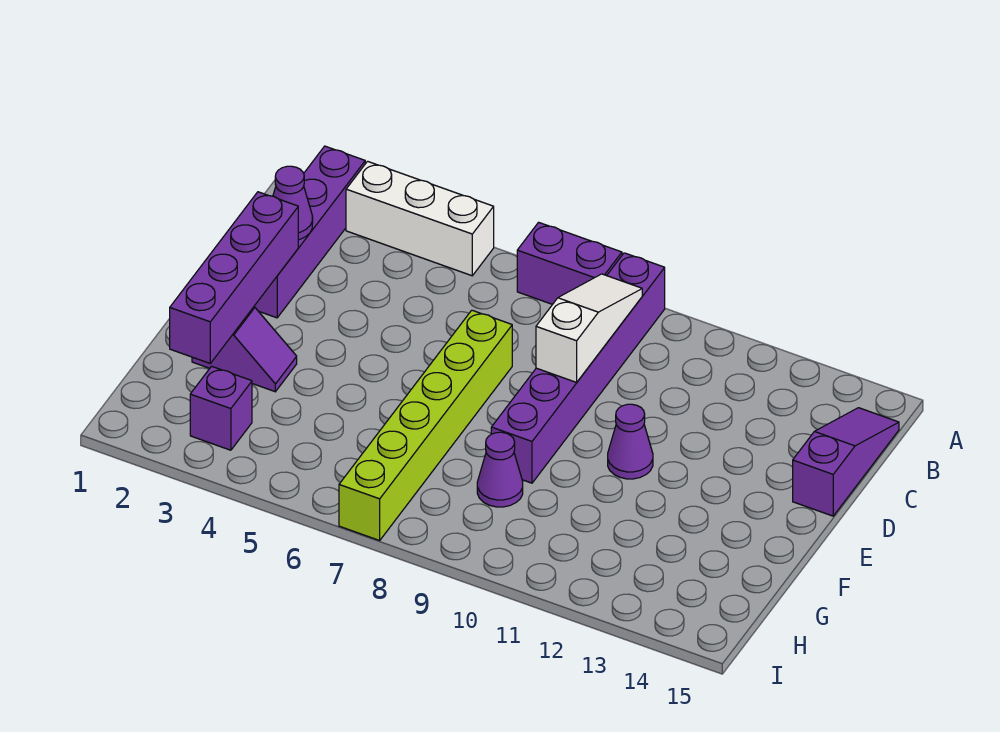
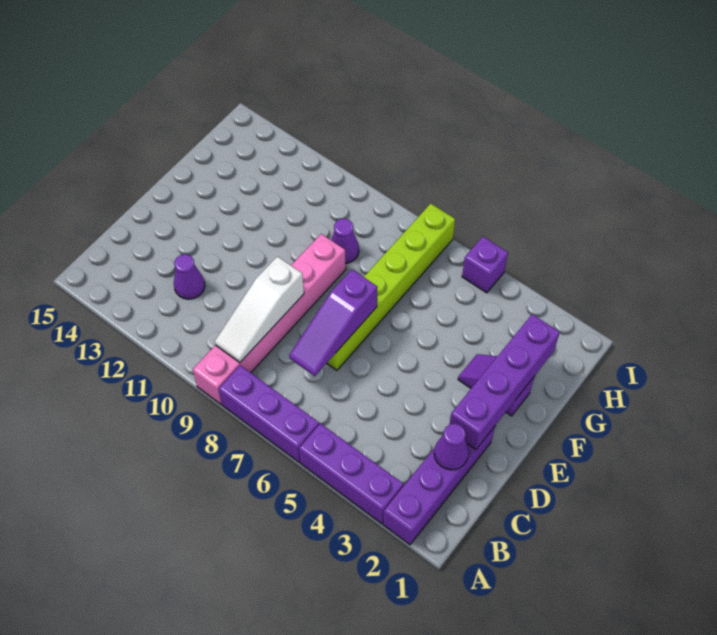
white 1x3 brick [346,161,494,276] -> purple 1x3 brick [299,423,403,524]
purple 1x2 brick [517,222,622,304] -> purple 1x3 brick [219,365,319,462]
purple 1x6 brick [491,253,665,483] -> pink 1x6 brick [193,234,346,405]
purple 1x3 slope [793,408,899,516] -> purple 1x3 slope moved to [289,270,378,376]
purple 1x1 cone [608,404,653,479] -> purple 1x1 cone moved to [174,254,205,299]
purple 1x1 brick [190,366,252,450] -> purple 1x1 brick moved to [462,237,508,293]

